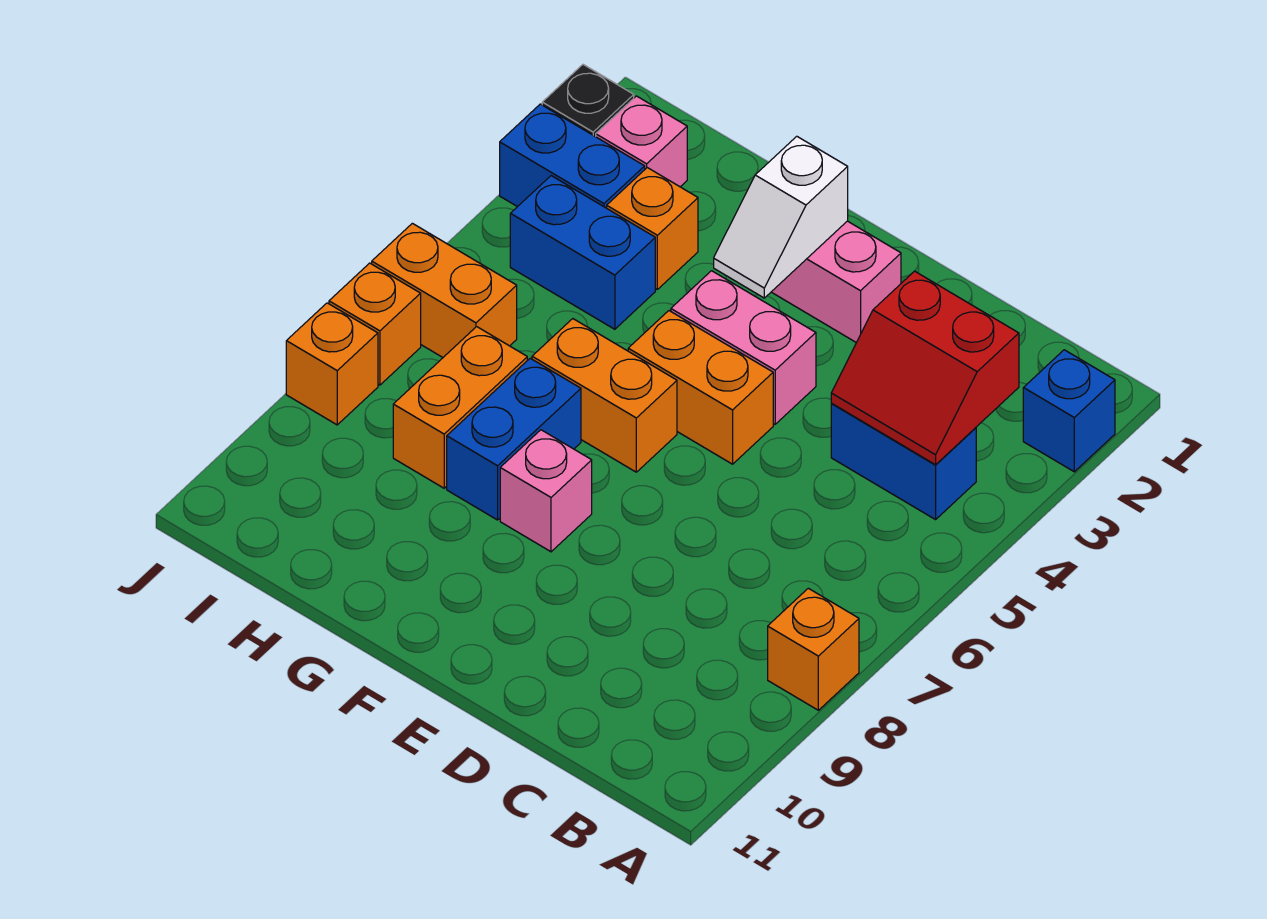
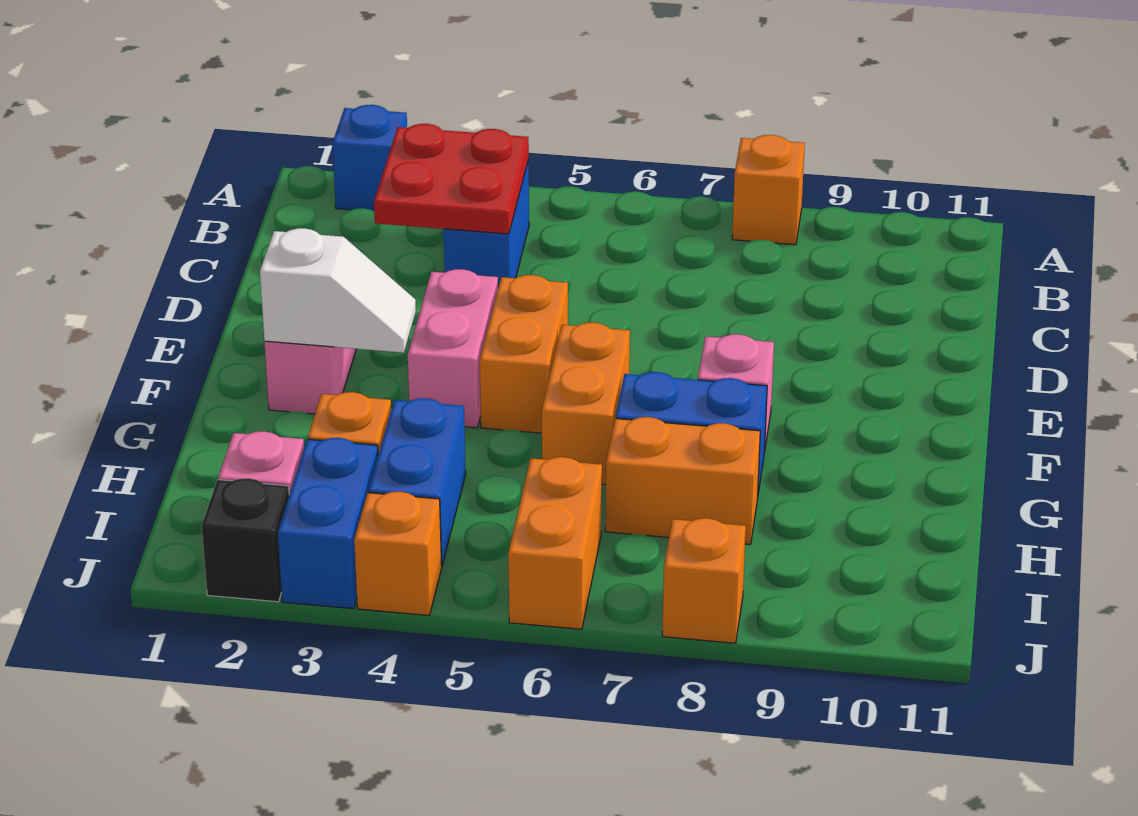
red 2x2 slope [831,271,1019,465] -> red 2x2 plate [374,124,529,234]
orange 1x1 brick [329,263,421,385] -> orange 1x1 brick moved to [354,492,442,615]

